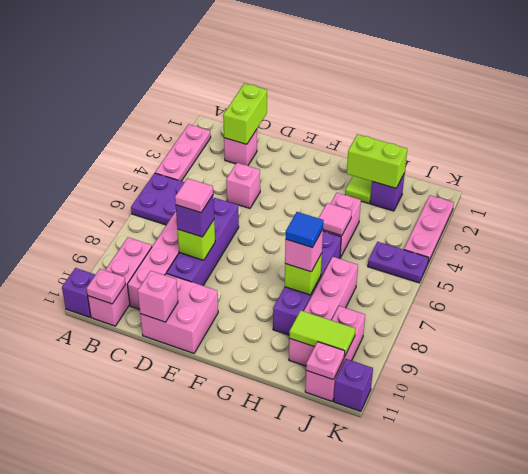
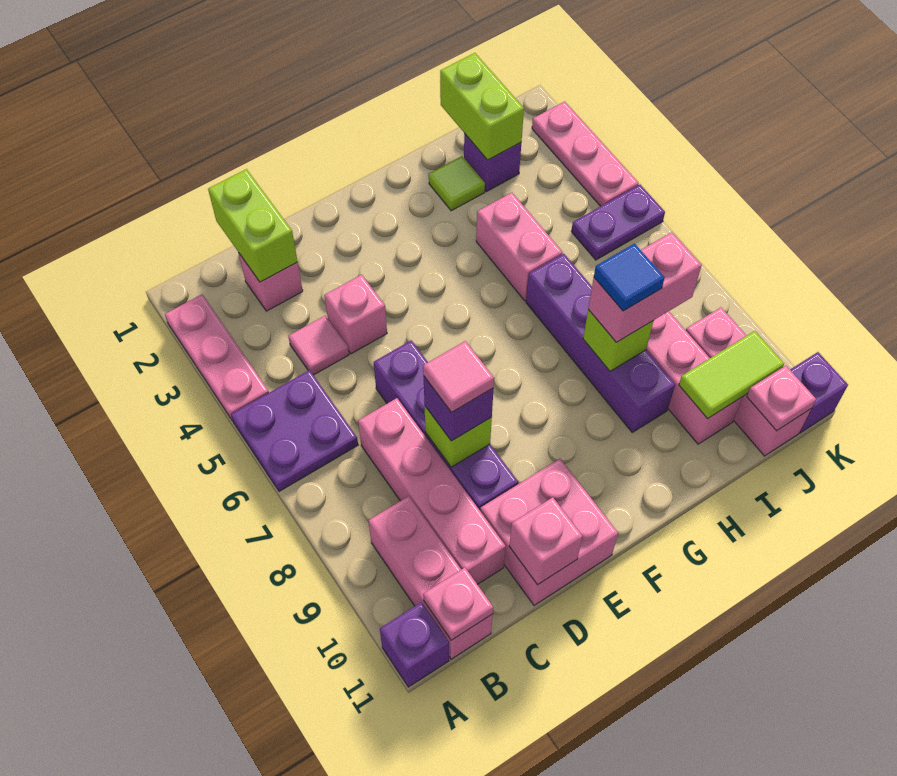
lime 1x2 brick [347,134,407,188] -> lime 1x2 brick turned to [440,53,524,160]
pink 1x1 tile [319,203,352,236] -> pink 1x1 tile moved to [288,316,349,375]
pink 1x1 brick [285,229,323,272] -> pink 1x2 brick [588,232,702,342]

